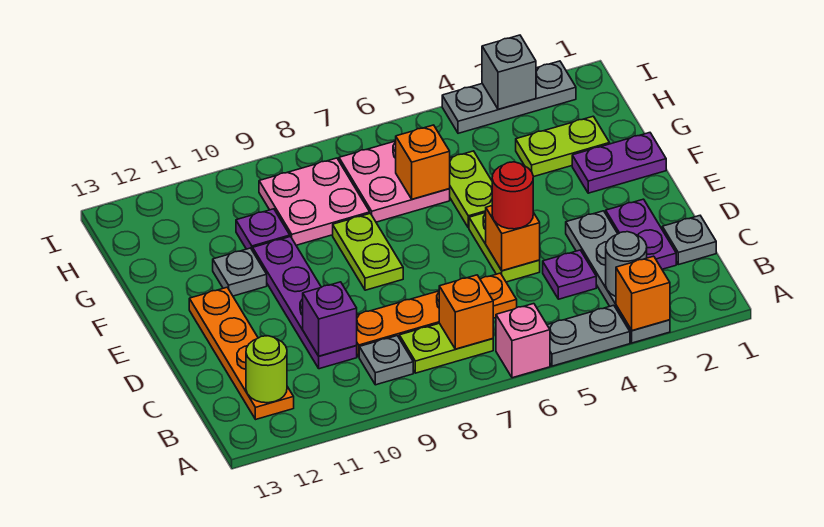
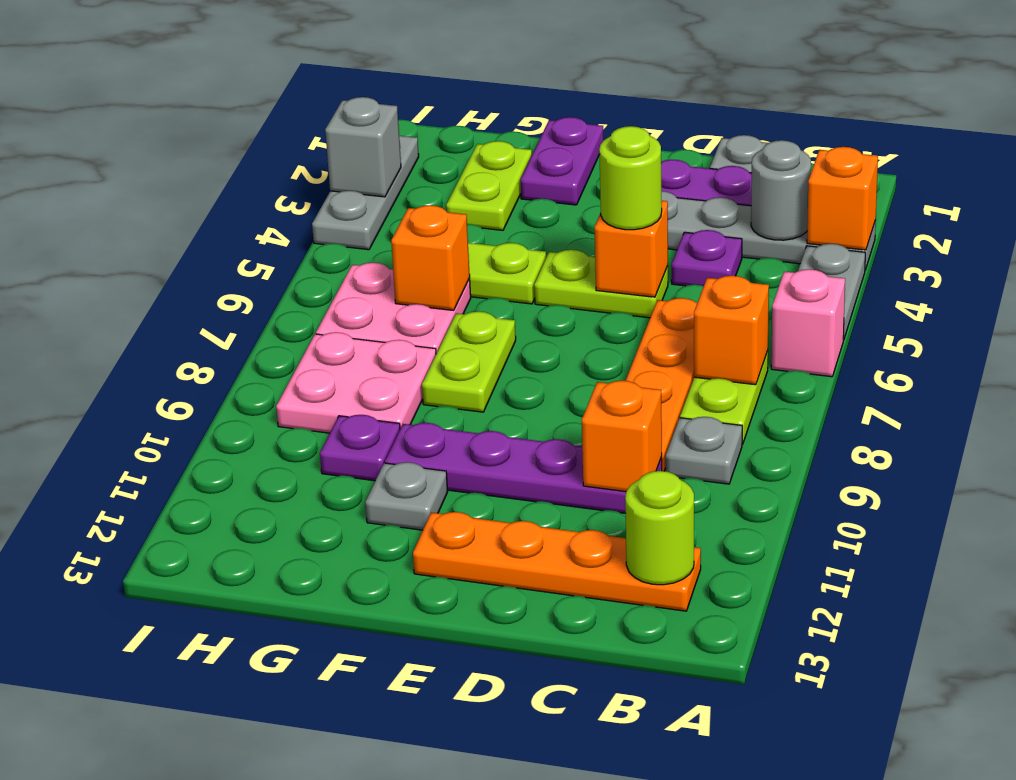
purple 1x1 brick [303,282,357,356] -> orange 1x1 brick [582,381,662,492]
red 1x1 round brick [492,162,533,229] -> lime 1x1 round brick [599,126,662,230]
lime 1x2 plate [333,213,403,290] -> lime 1x2 plate turned to [422,311,516,412]

